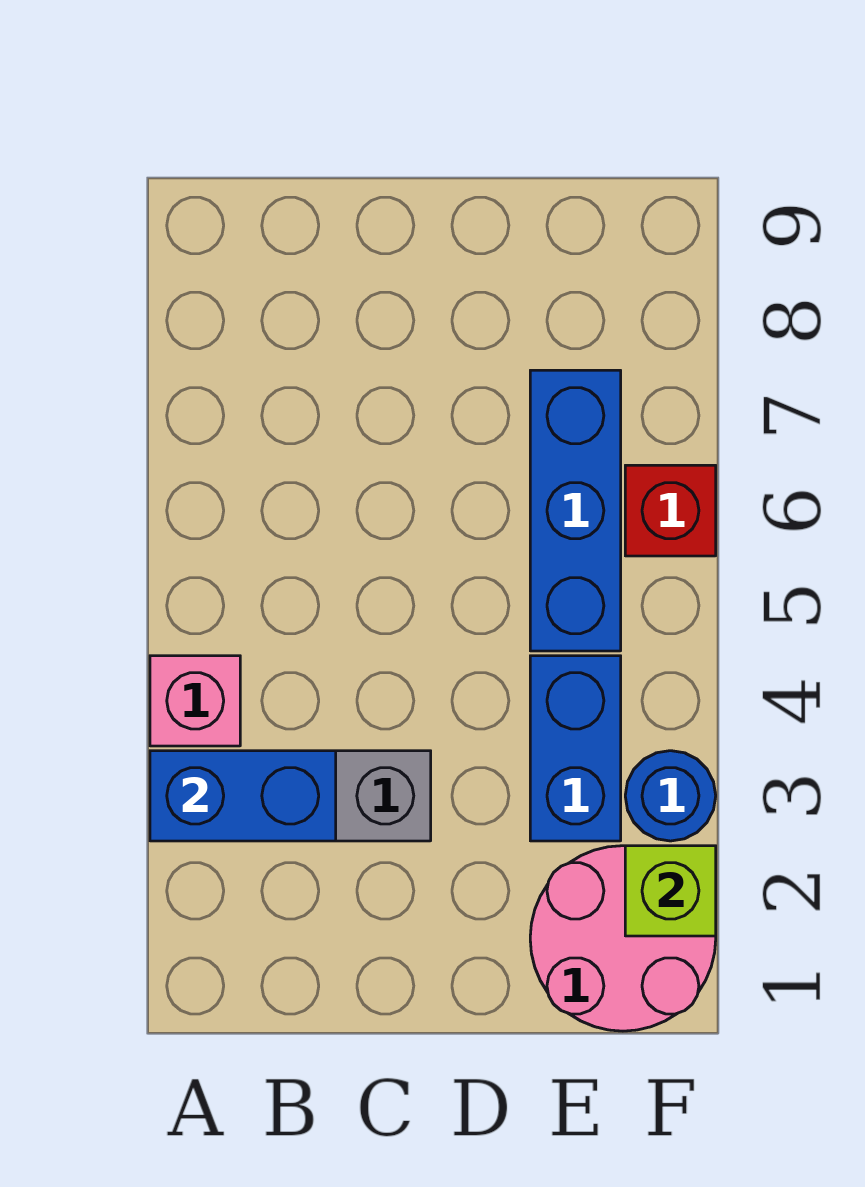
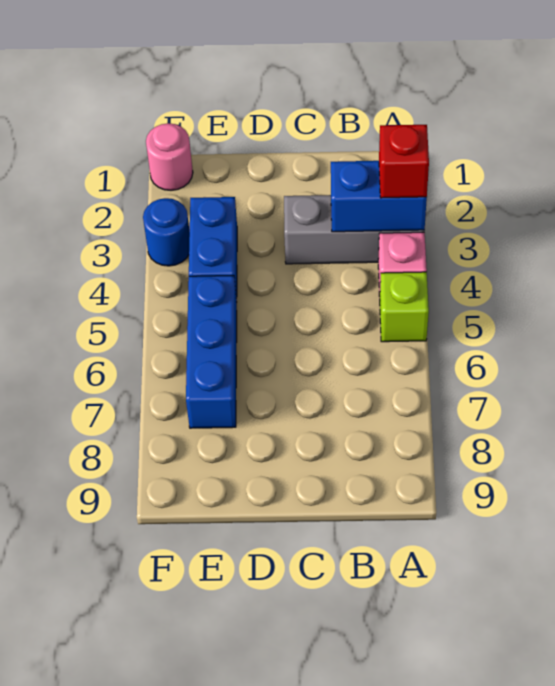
pink 2x2 round brick [530,846,716,1031] -> pink 1x1 round brick [146,123,193,190]
lime 1x1 brick [625,846,716,936] -> lime 1x1 brick moved to [380,272,429,342]
red 1x1 brick [625,465,716,556] -> red 1x1 brick moved to [379,125,429,198]

